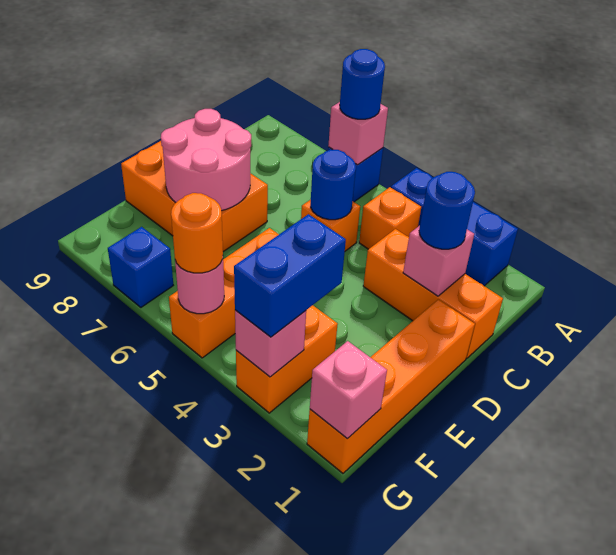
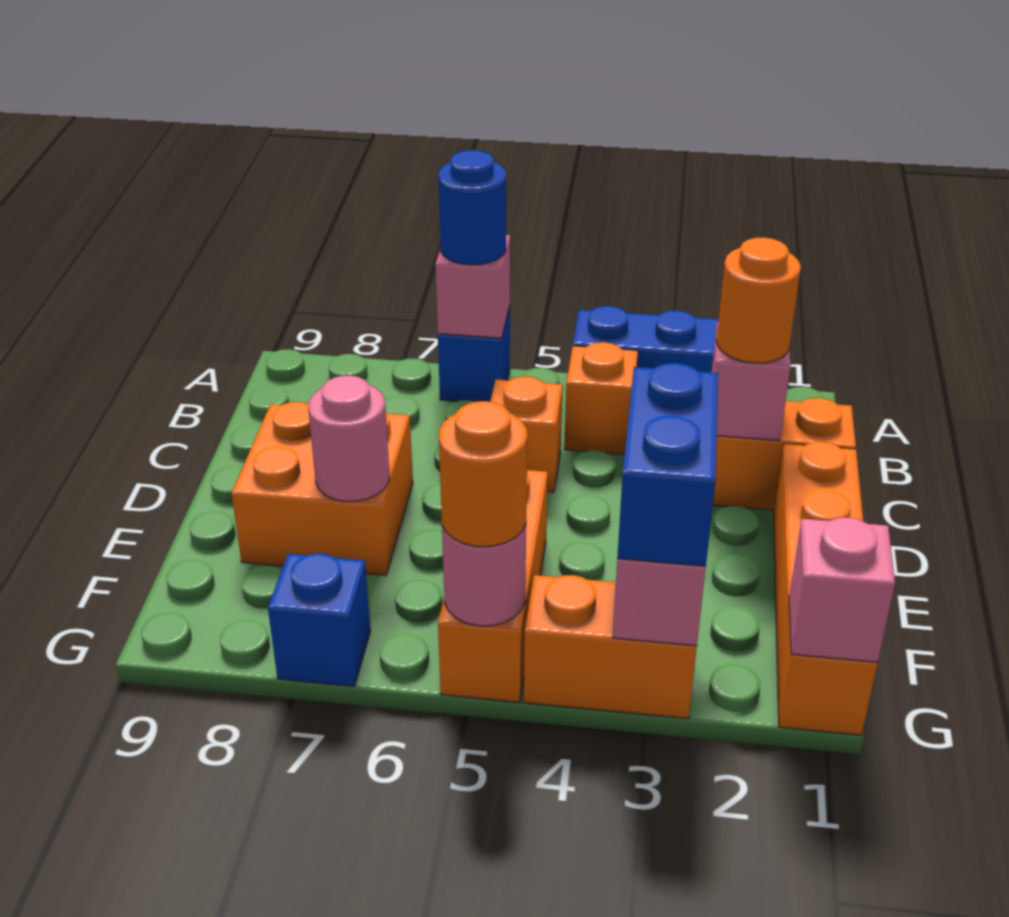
blue 1x1 round brick [419,172,475,249] -> orange 1x1 round brick [717,238,801,363]
blue 1x1 round brick [311,150,356,220] -> none
orange 2x3 brick [121,141,268,252] -> orange 2x2 brick [231,402,413,575]
pink 2x2 round brick [161,109,251,211] -> pink 1x1 round brick [308,375,389,501]
orange 1x2 brick [236,305,338,413] -> orange 1x2 brick turned to [524,575,697,718]

